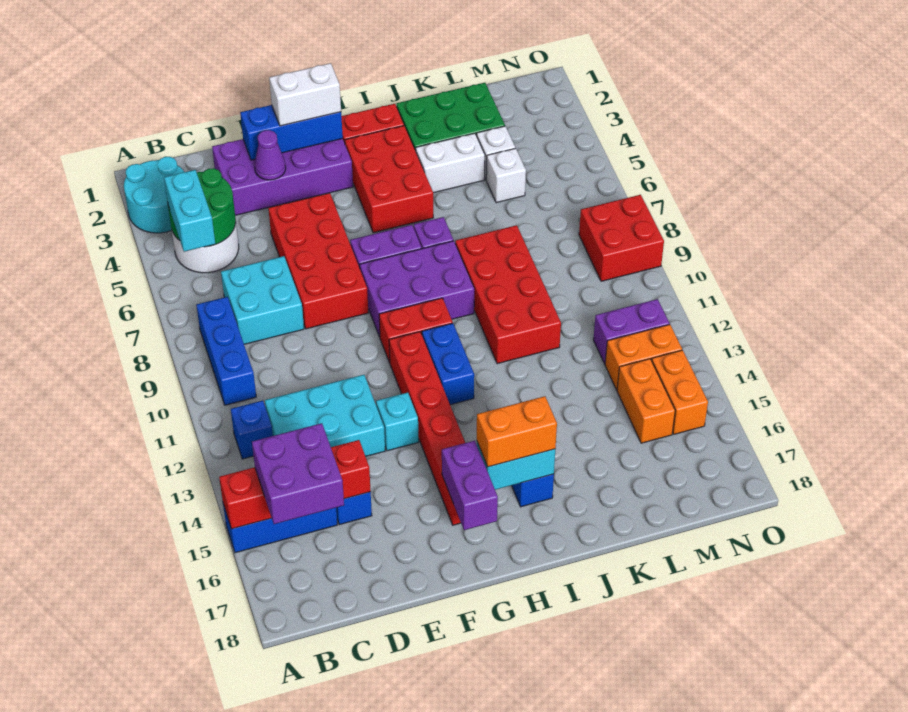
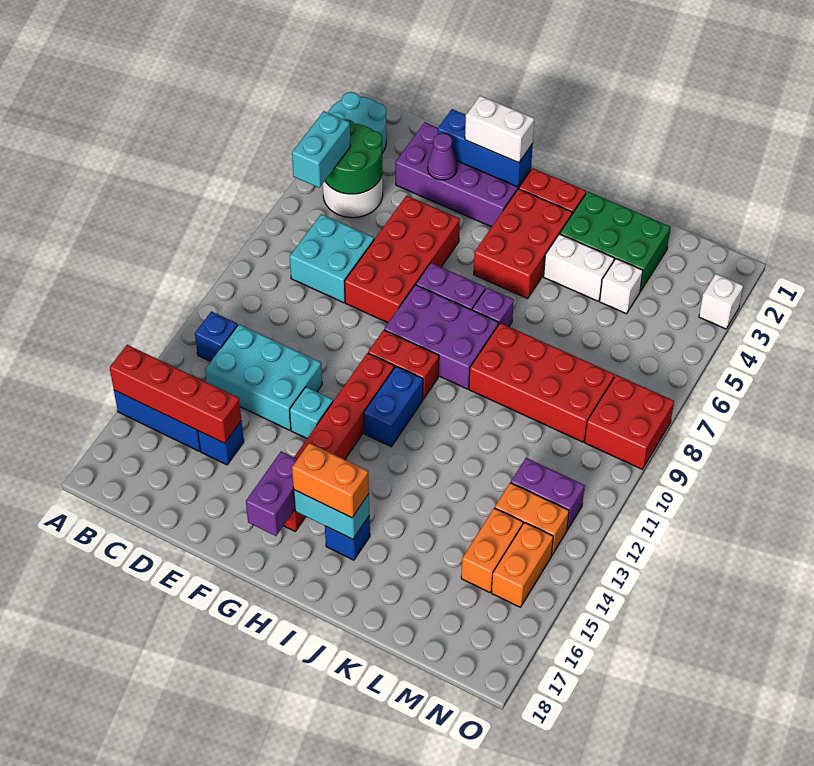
blue 1x3 brick [196,297,256,405] -> none
purple 2x2 brick [252,423,344,524] -> none
red 2x4 brick [455,225,561,364] -> red 2x4 brick turned to [469,323,615,442]
white 1x1 brick [486,148,526,203] -> white 1x1 brick moved to [699,274,743,329]

